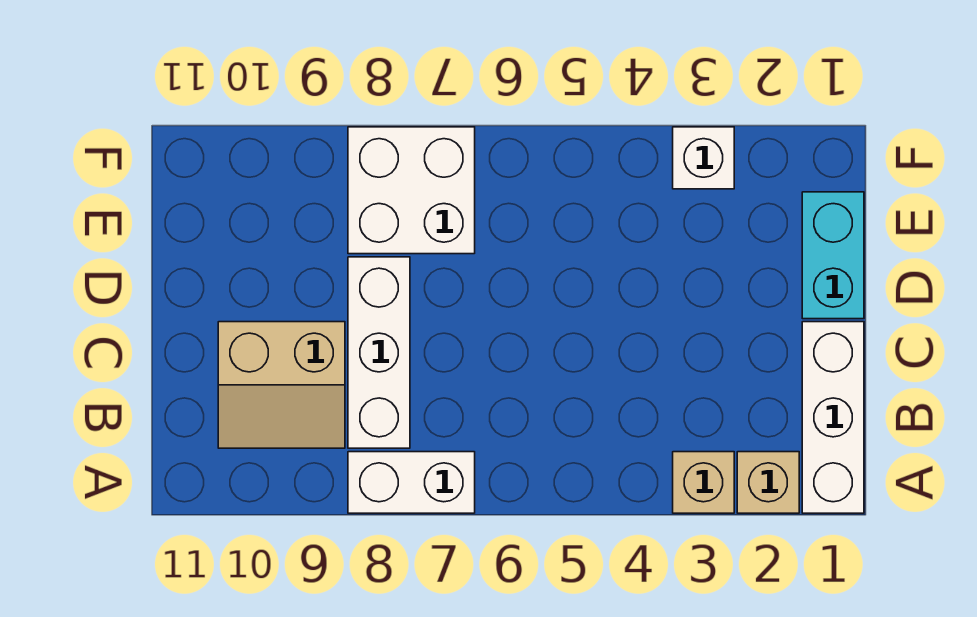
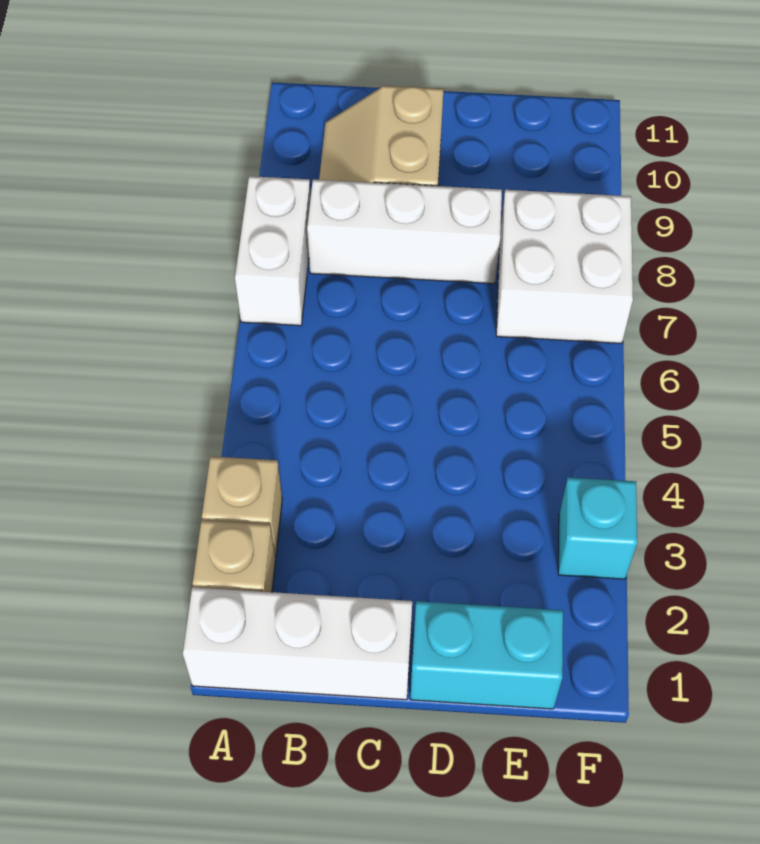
white 1x1 brick [673,127,734,189] -> cyan 1x1 brick [558,477,637,579]

